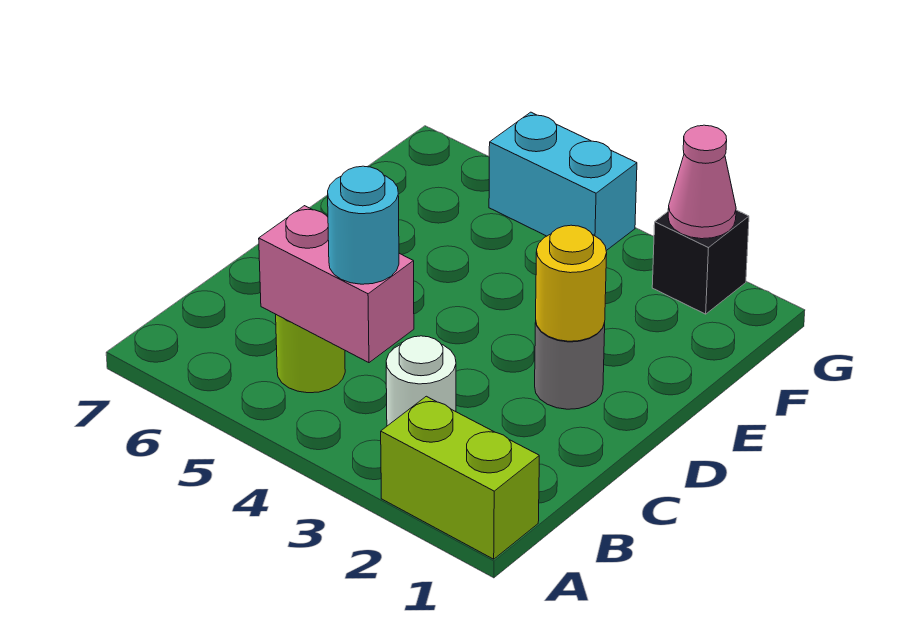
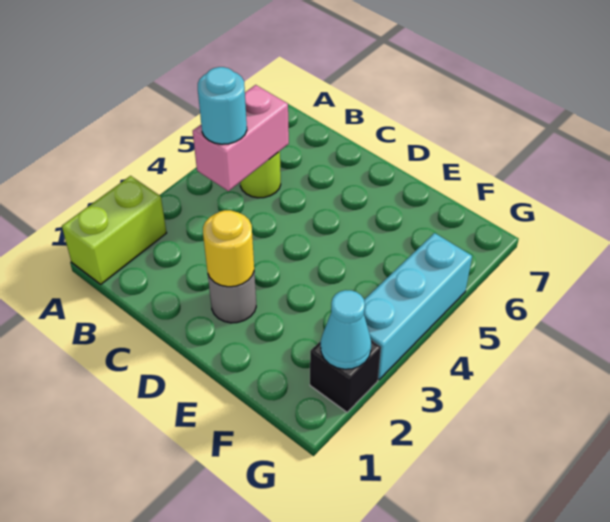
white 1x1 round brick [386,336,456,426] -> none
pink 1x1 cone [668,125,736,239] -> cyan 1x1 cone [321,290,371,369]
cyan 1x2 brick [489,112,637,251] -> cyan 1x3 brick [364,233,472,380]

